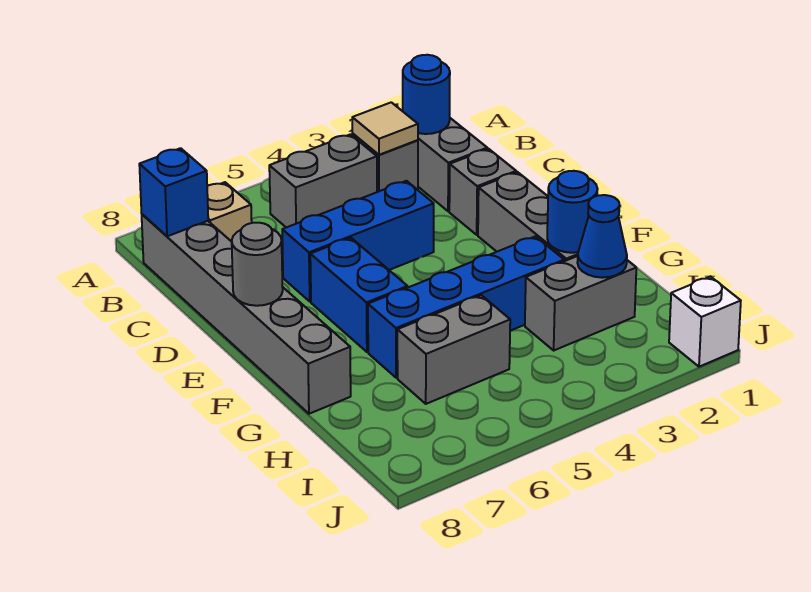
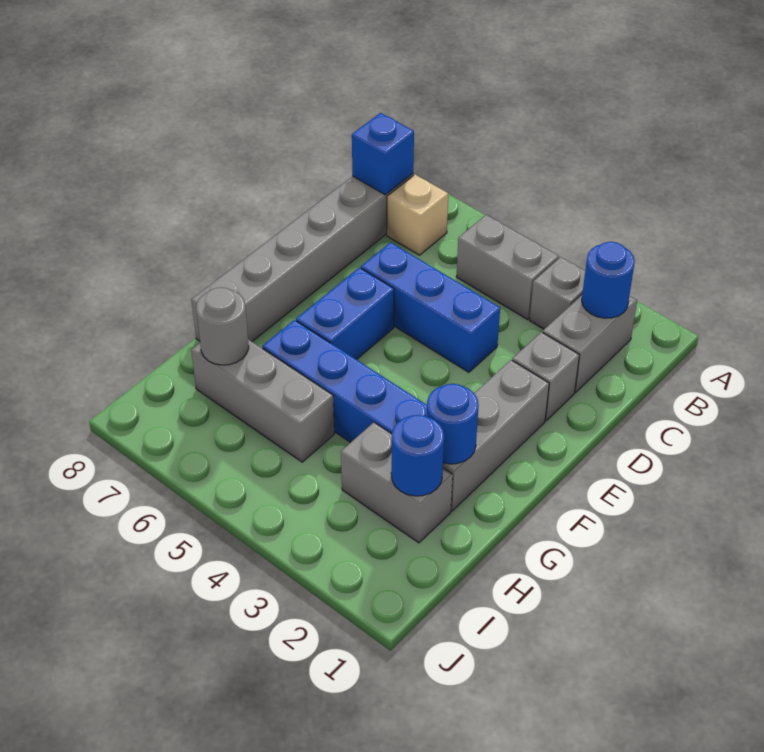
tan 1x1 tile [352,102,418,155] -> none
grey 1x1 round brick [232,223,283,306] -> grey 1x1 round brick moved to [196,287,249,365]
blue 1x1 cone [577,195,627,278] -> blue 1x1 round brick [391,415,444,496]
grey 1x2 brick [397,295,510,404] -> grey 1x3 brick [191,339,334,462]
white 1x1 brick [669,277,741,367] -> none

